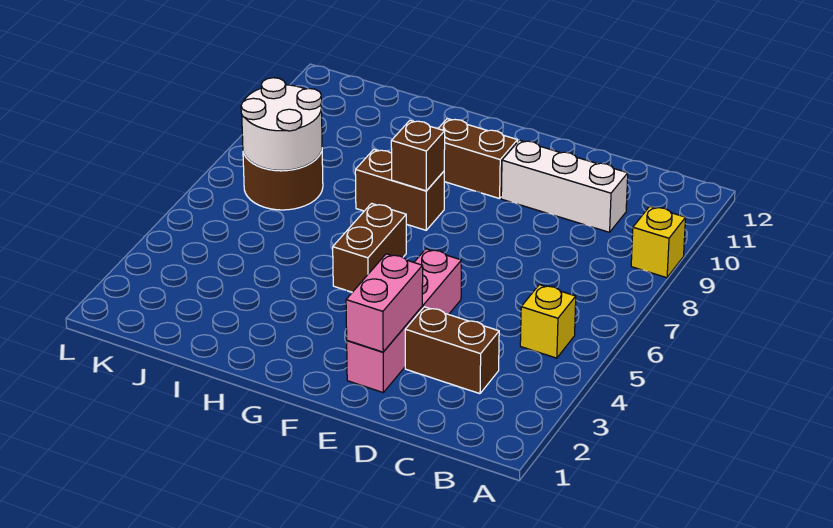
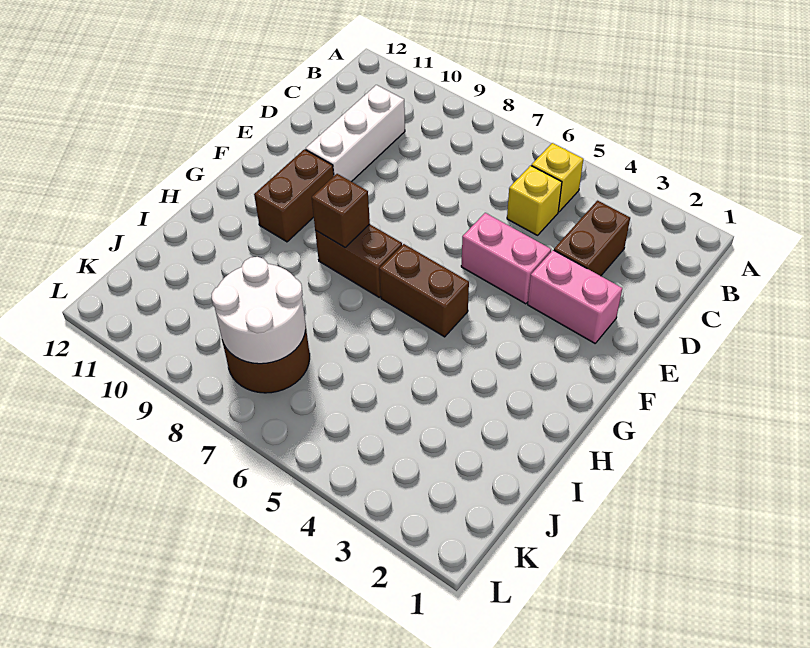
yellow 1x1 brick [631,206,686,278] -> yellow 1x1 brick moved to [507,166,562,235]
pink 1x2 brick [346,254,423,352] -> none
brown 1x2 brick [355,149,444,230] -> brown 1x2 brick turned to [315,224,402,297]

